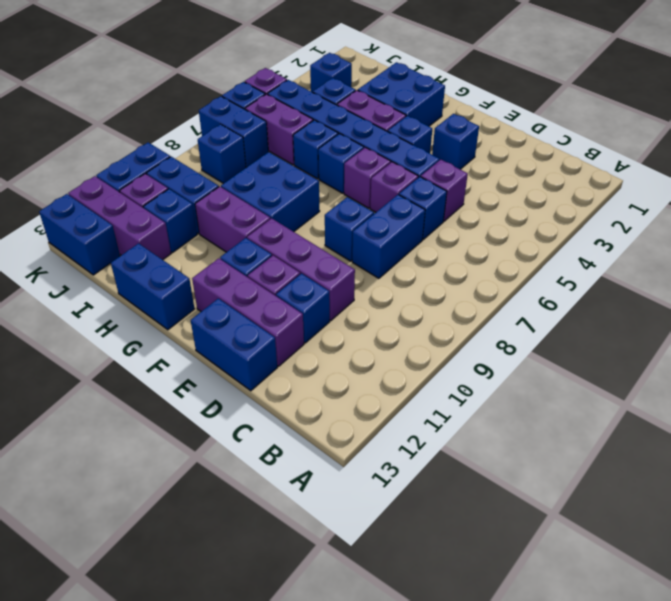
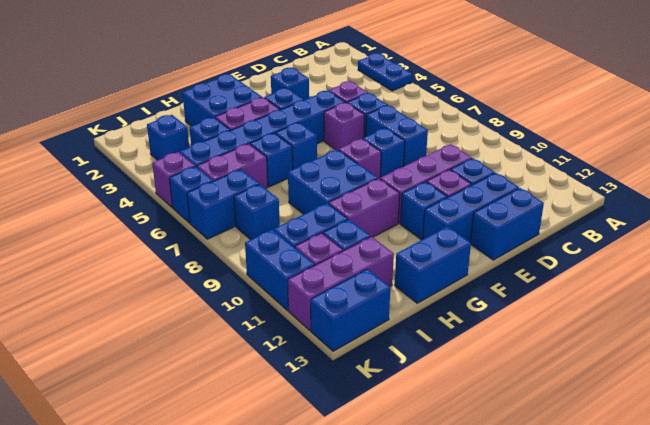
none -> blue 1x2 plate [358,53,412,91]
purple 1x3 brick [192,258,304,366] -> blue 1x3 brick [423,173,519,242]
purple 1x1 brick [344,147,391,208] -> purple 1x1 brick moved to [339,139,381,179]

